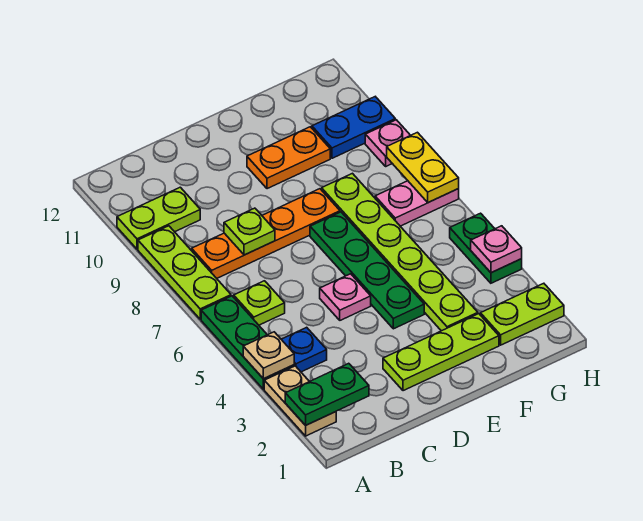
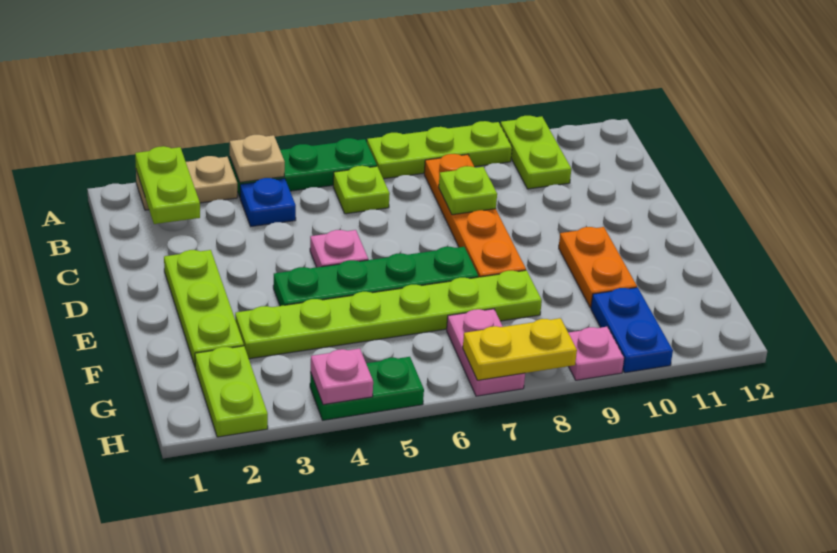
green 1x2 plate [285,363,369,425] -> lime 1x2 plate [135,146,200,224]

